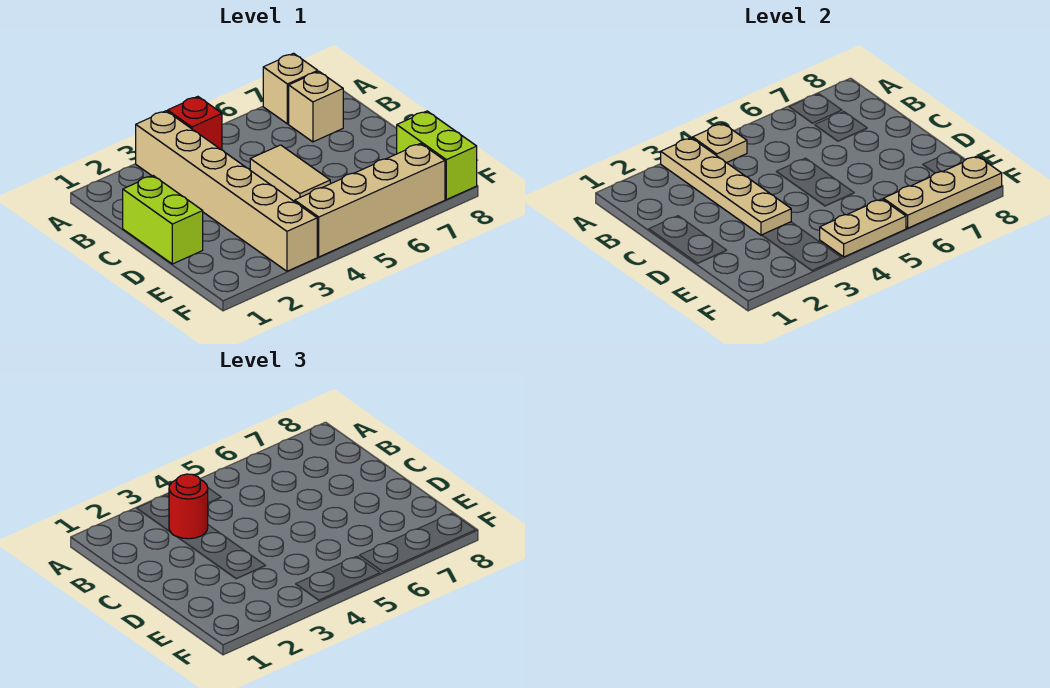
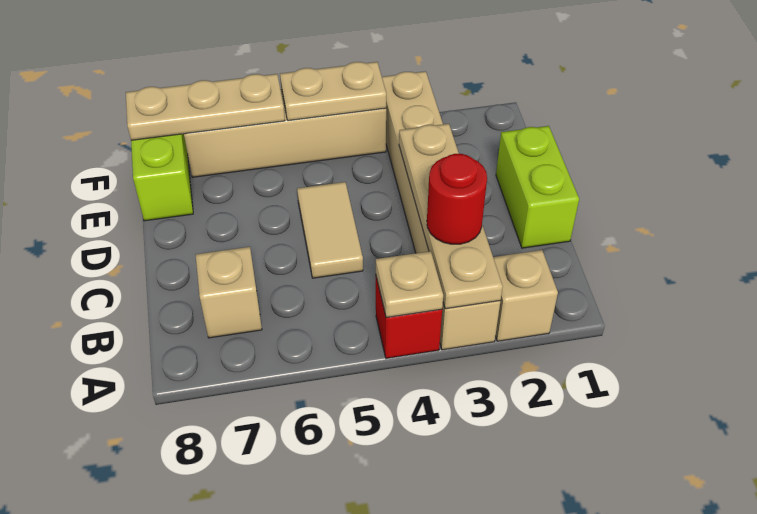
tan 1x1 brick [263,53,318,124] -> tan 1x1 brick moved to [493,250,558,341]

